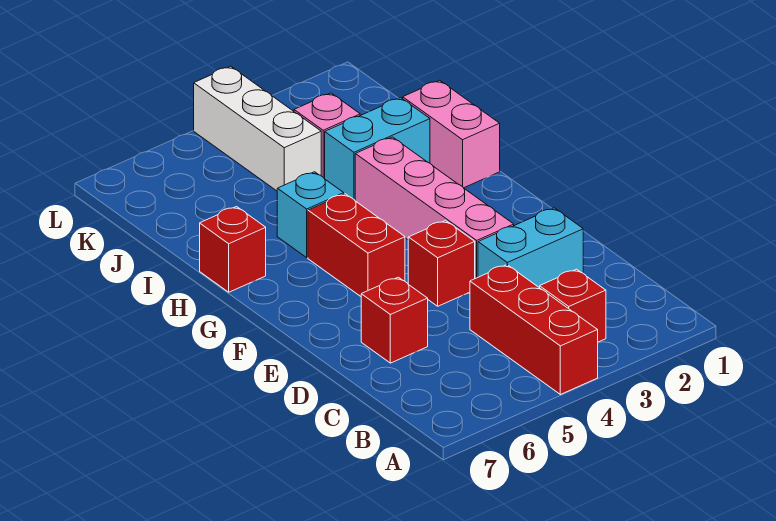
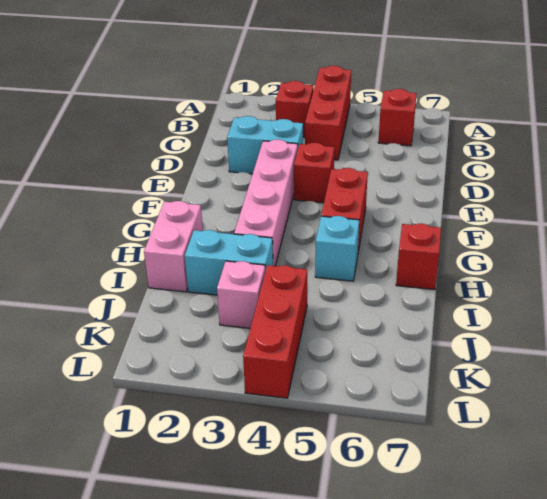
red 1x1 brick [361,277,428,363] -> red 1x1 brick moved to [378,89,417,146]
white 1x3 brick [194,66,321,191] -> red 1x3 brick [243,265,307,398]

